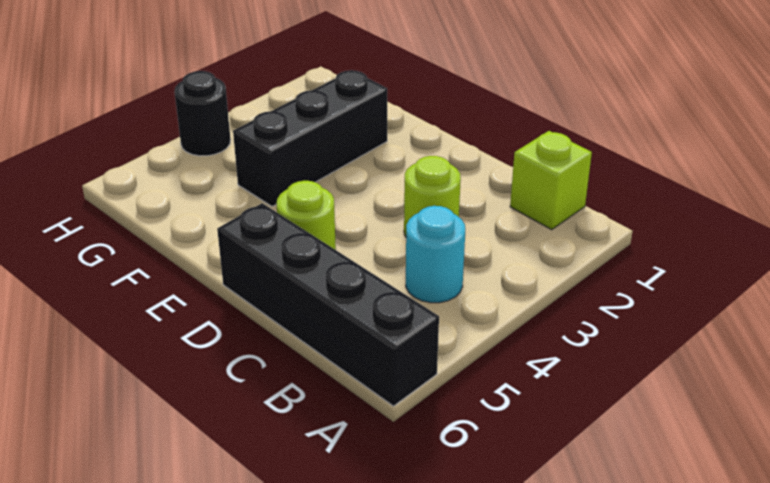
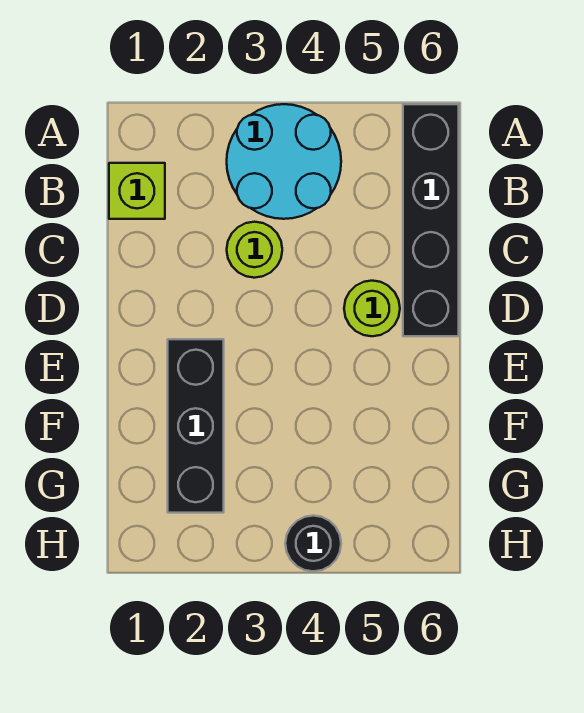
cyan 1x1 round brick [406,206,465,303] -> cyan 2x2 round brick [227,104,341,219]
black 1x3 brick [233,70,387,207] -> black 1x3 brick turned to [168,339,224,513]

